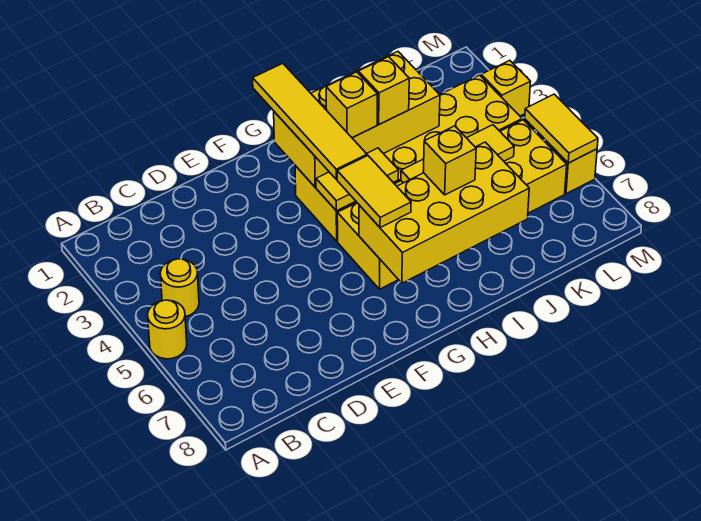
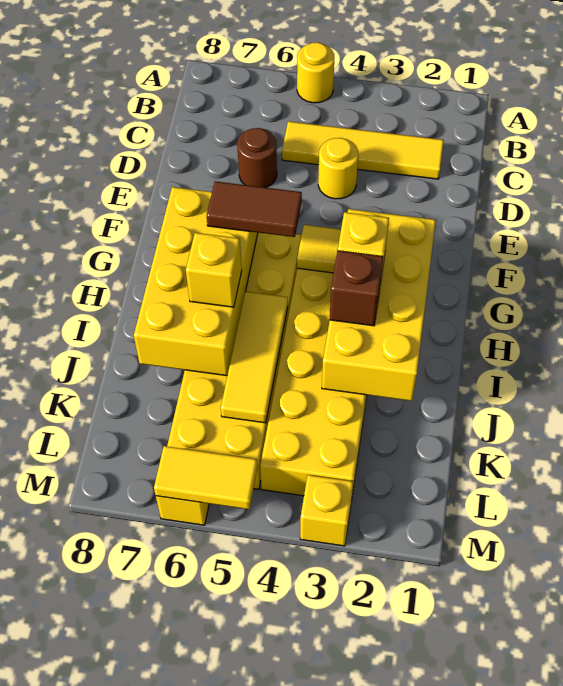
yellow 1x1 round brick [160,259,199,317] -> yellow 1x1 round brick moved to [318,138,358,199]
none -> brown 1x1 round brick [237,128,277,188]
yellow 1x4 tile [253,63,367,179] -> yellow 1x4 tile moved to [282,121,444,179]
yellow 1x2 tile [316,148,399,211] -> yellow 1x1 tile [297,225,341,273]
yellow 1x2 tile [337,156,411,228] -> brown 1x2 tile [207,181,302,237]
yellow 1x1 brick [358,57,409,124] -> brown 1x1 brick [330,251,383,326]

